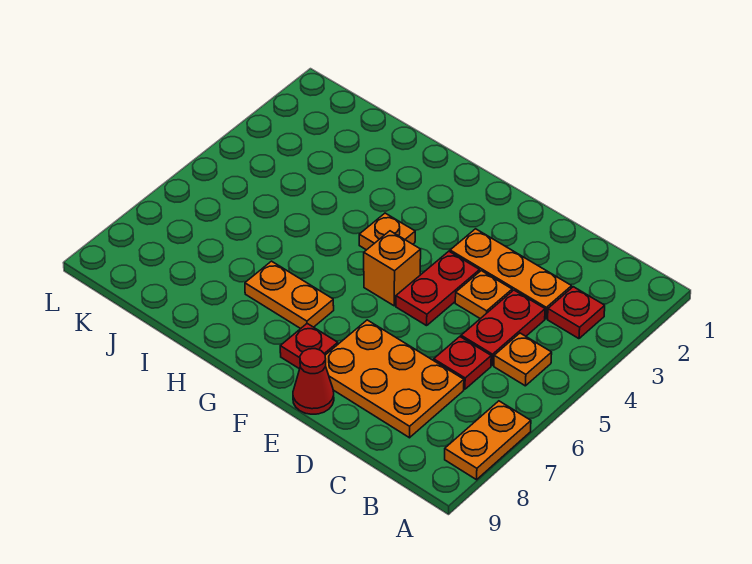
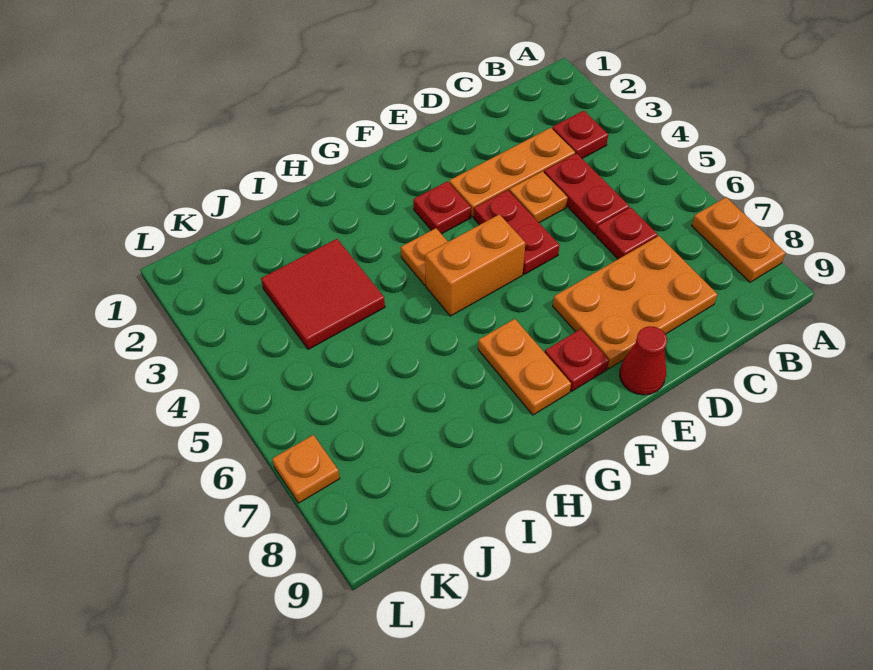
orange 1x1 plate [494,333,552,386] -> orange 1x1 plate moved to [272,435,340,503]
none -> red 1x1 plate [413,181,471,234]
orange 1x1 brick [364,231,421,306] -> orange 1x2 brick [425,214,525,316]
orange 1x2 plate [245,261,334,329] -> orange 1x2 plate turned to [478,319,571,415]
none -> red 2x2 tile [261,239,385,349]

